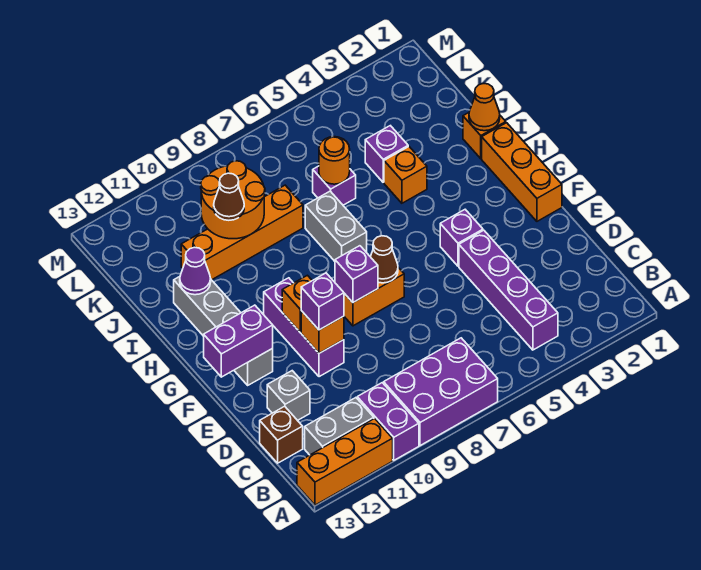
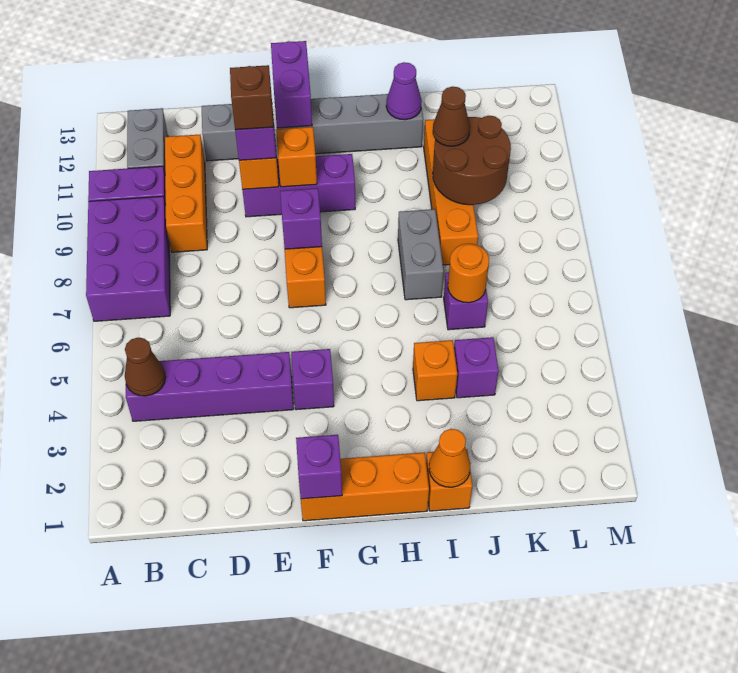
orange 1x3 brick [297,418,393,505] -> orange 1x3 brick moved to [165,135,207,252]
brown 1x1 brick [260,406,303,463] -> brown 1x1 brick moved to [230,65,274,130]
none -> purple 1x1 brick [296,435,342,499]
brown 1x1 cone [371,236,398,283] -> brown 1x1 cone moved to [125,338,166,396]
grey 1x2 brick [305,191,367,261] -> grey 1x2 brick turned to [398,209,444,300]
orange 2x2 round brick [201,161,265,239] -> brown 2x2 round brick [433,116,511,205]

